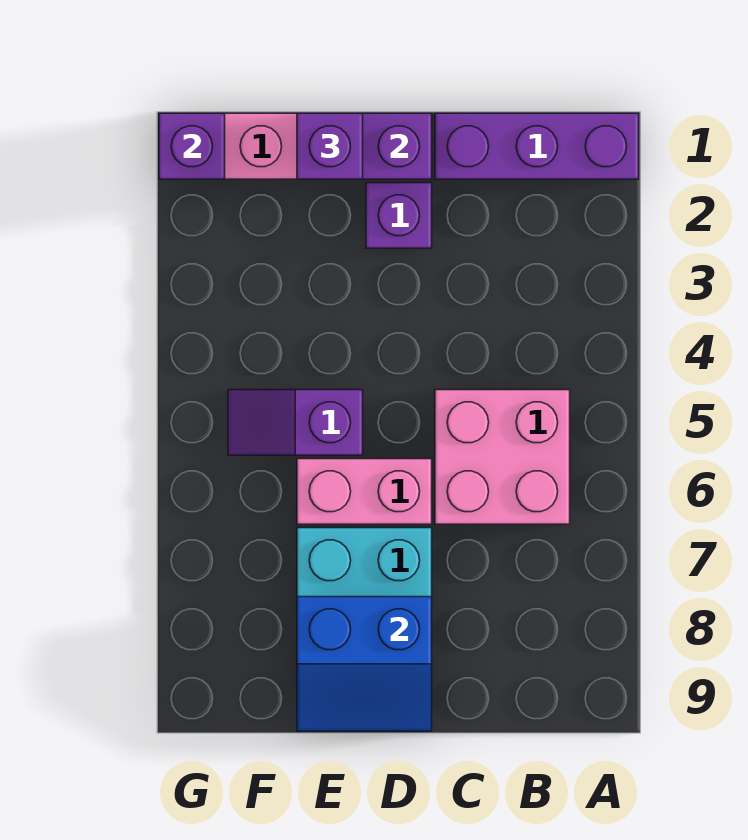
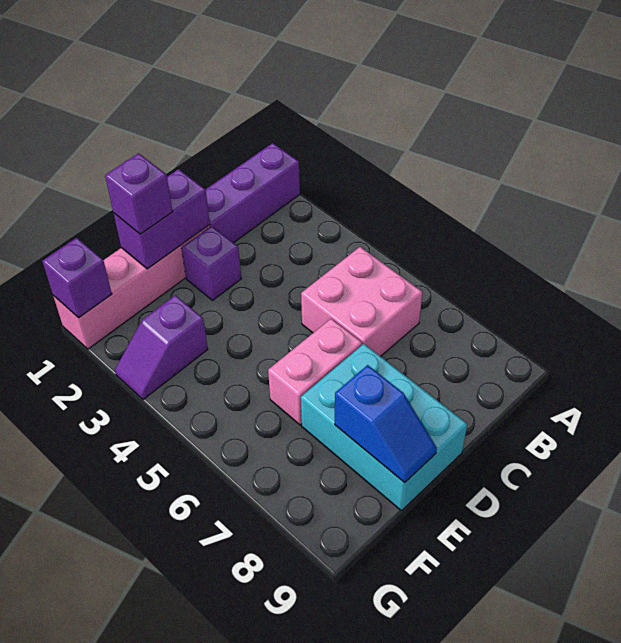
blue 2x2 slope [297,597,432,731] -> blue 1x2 slope [335,365,437,483]
purple 1x2 slope [228,390,363,455] -> purple 1x2 slope moved to [115,295,208,399]

